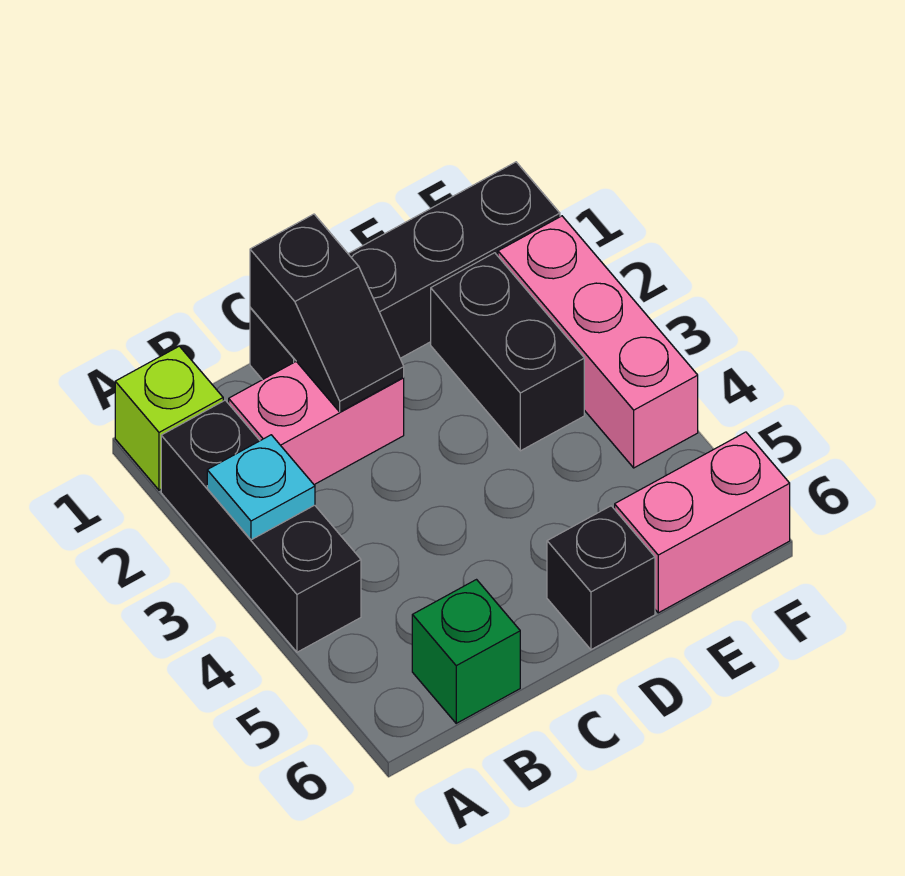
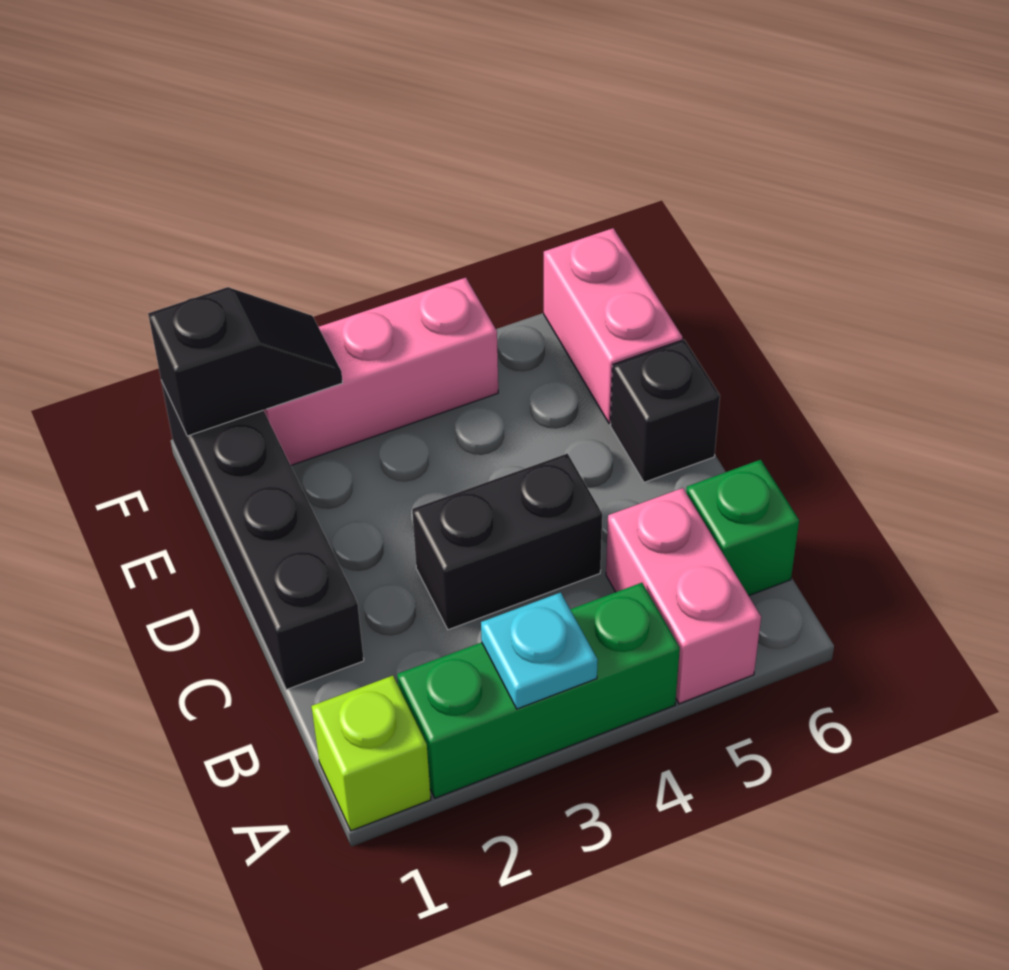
black 1x3 brick [161,400,361,652] -> green 1x3 brick [397,583,680,798]
pink 1x2 brick [229,362,404,485] -> pink 1x2 brick moved to [606,488,761,704]
black 1x2 slope [250,214,404,412] -> black 1x2 slope moved to [148,287,343,436]
black 1x2 brick [431,253,584,451] -> black 1x2 brick moved to [412,453,602,630]

